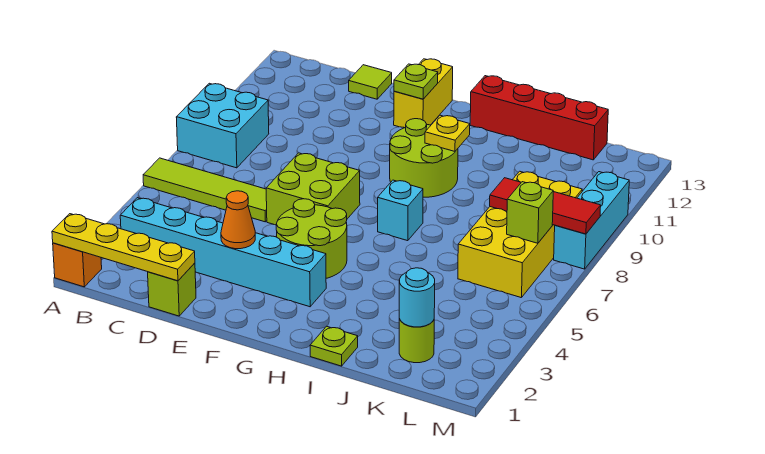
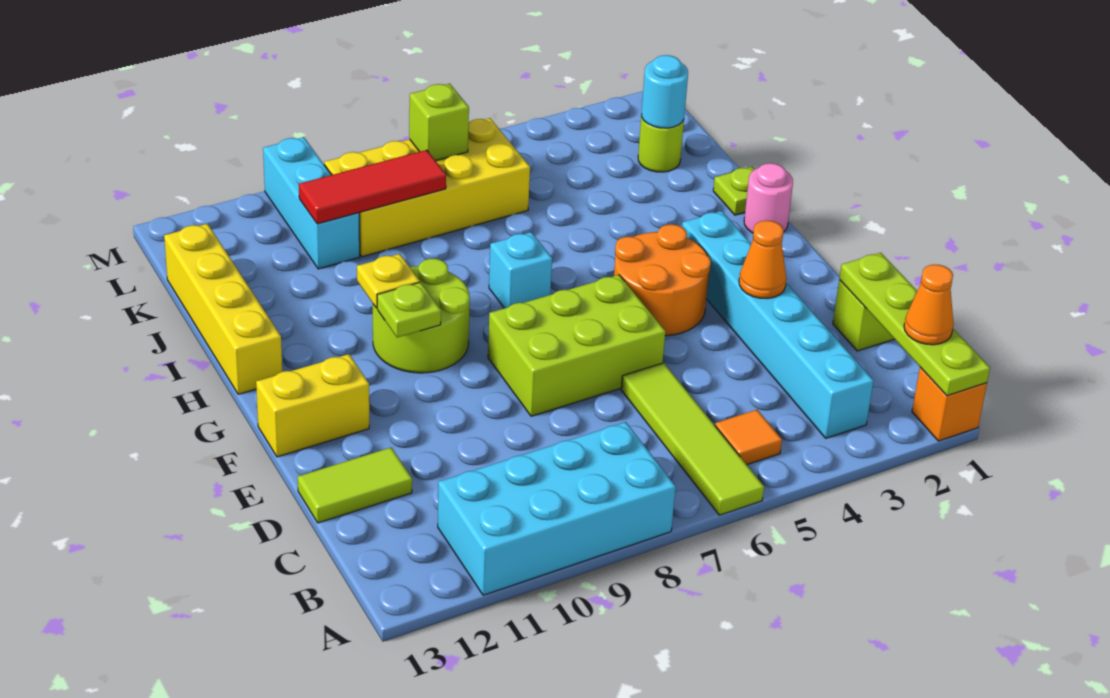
yellow 1x4 plate [52,214,195,281] -> lime 1x4 plate [839,253,990,396]
cyan 2x2 brick [176,83,269,168] -> cyan 2x4 brick [438,422,676,595]
none -> orange 1x1 cone [904,264,954,345]
none -> orange 1x1 tile [715,410,782,465]
lime 1x1 tile [349,65,392,99] -> lime 1x2 tile [298,447,412,523]
lime 2x2 brick [266,153,360,225] -> lime 2x3 brick [488,275,665,416]
lime 2x2 round brick [276,199,347,278] -> orange 2x2 round brick [614,224,711,336]
lime 1x1 plate [394,64,438,99] -> lime 1x1 plate moved to [377,282,441,338]
none -> pink 1x1 round brick [744,163,793,233]
red 1x4 brick [470,76,608,160] -> yellow 1x4 brick [164,224,282,394]
red 1x3 tile [490,178,601,234] -> red 1x3 tile turned to [299,150,446,224]
cyan 1x3 brick [554,172,629,269] -> cyan 1x3 brick turned to [263,137,360,269]

